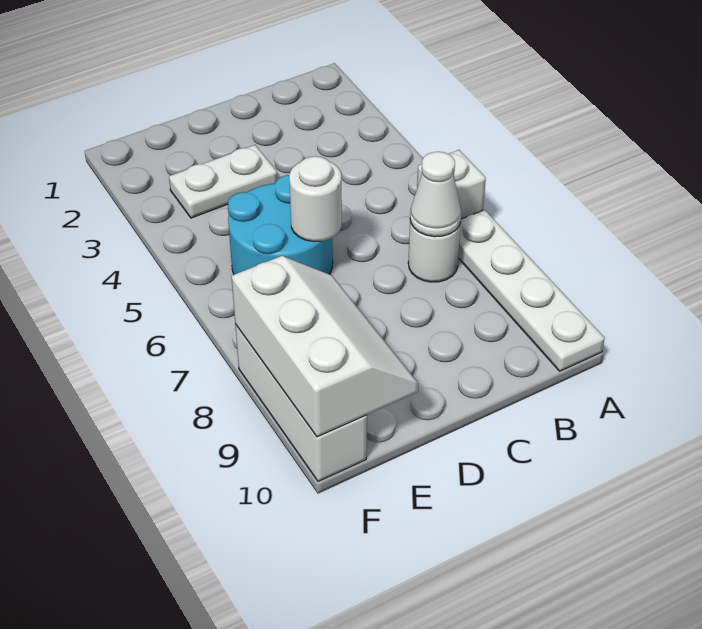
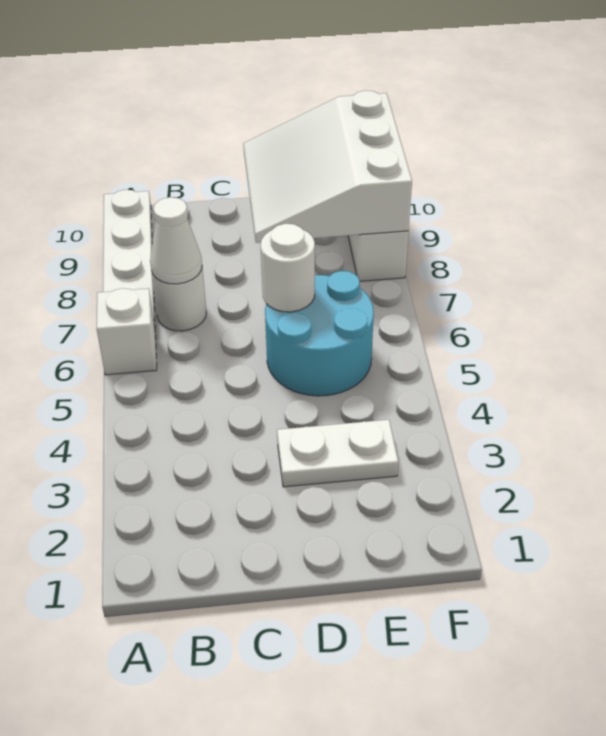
white 2x3 slope [231,256,419,437] -> white 3x3 slope [243,90,412,243]

